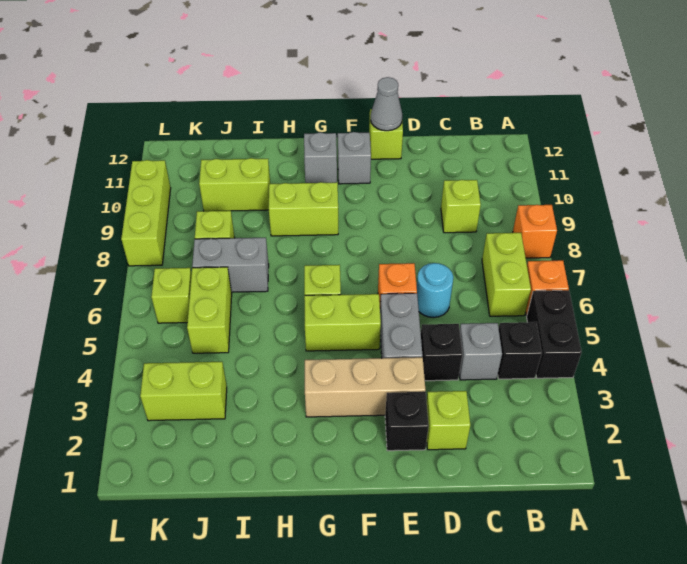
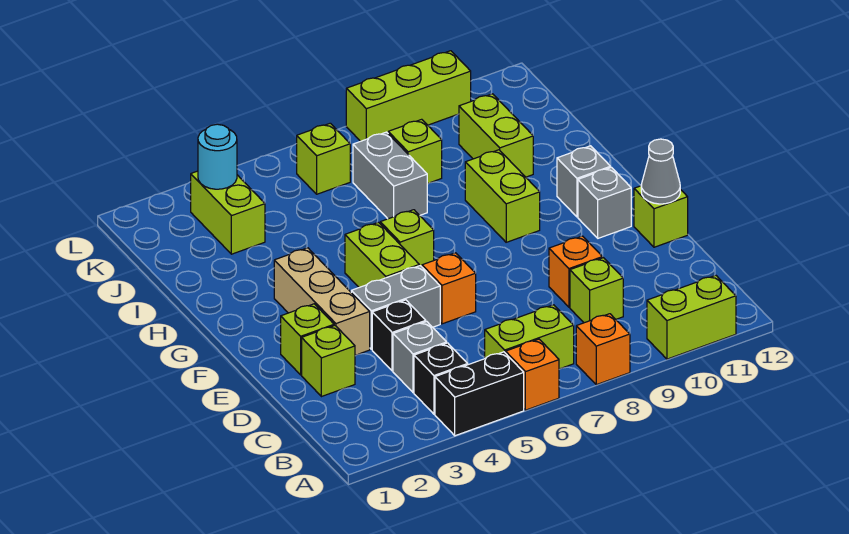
cyan 1x1 round brick [417,263,453,318] -> cyan 1x1 round brick moved to [198,124,237,189]
none -> orange 1x1 brick [549,236,603,307]
black 1x1 brick [385,392,429,451] -> lime 1x1 brick [281,304,334,375]
lime 1x2 brick [187,267,232,353] -> lime 1x2 brick moved to [647,275,736,359]

